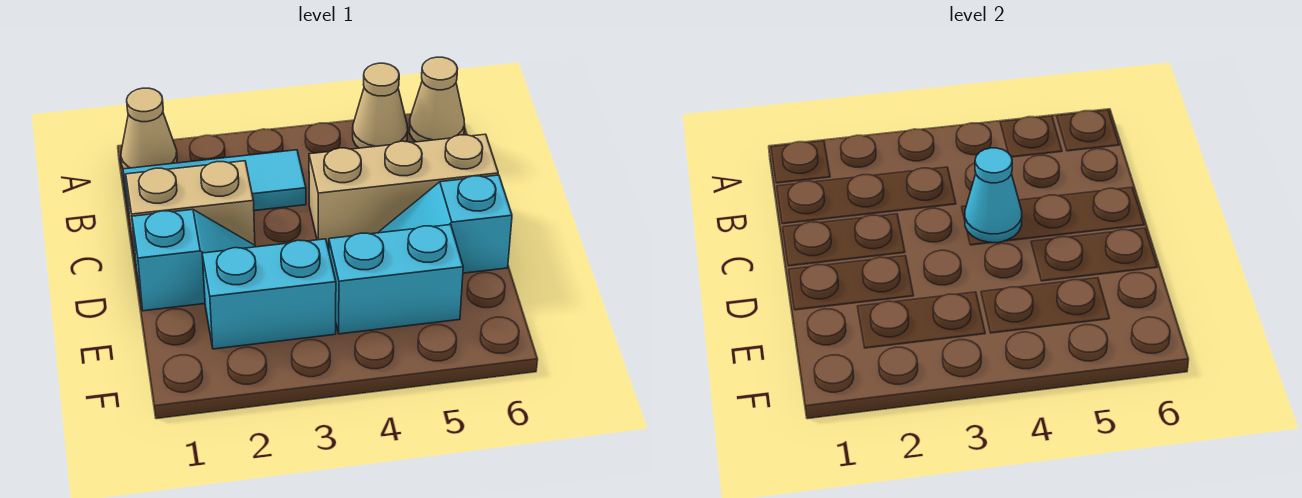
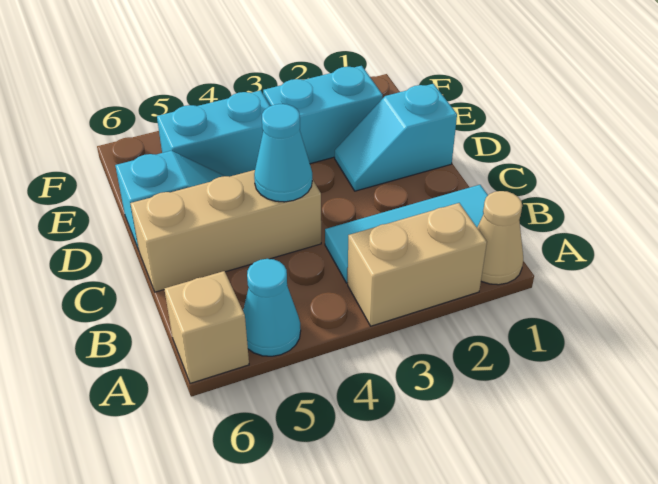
tan 1x1 cone [353,63,408,148] -> cyan 1x1 cone [243,259,301,356]
tan 1x1 cone [410,57,465,142] -> tan 1x1 brick [164,271,249,383]
tan 1x2 brick [126,161,255,261] -> tan 1x2 brick moved to [348,203,487,326]

